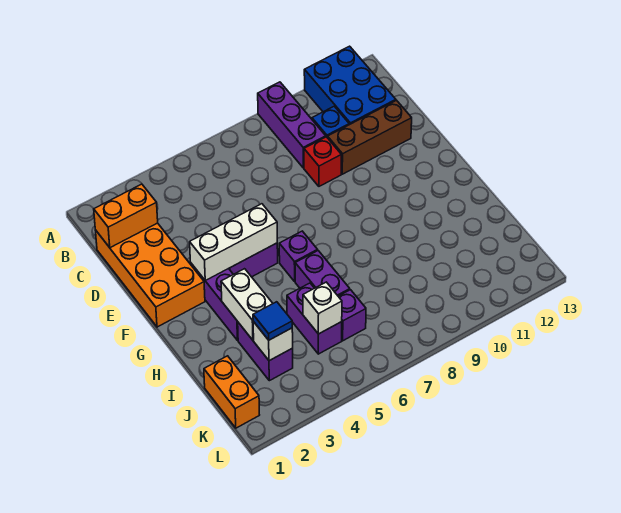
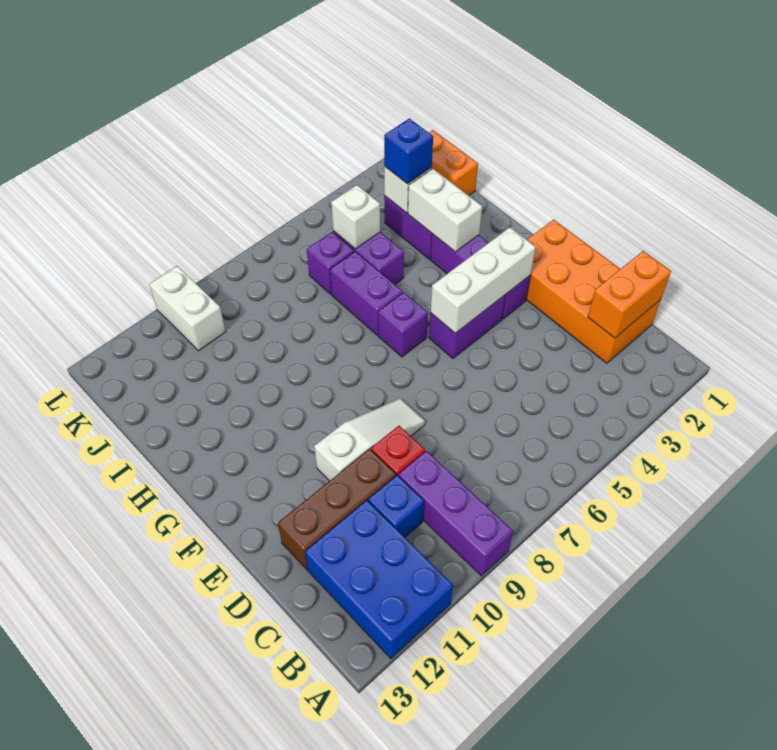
none -> white 1x3 slope [314,398,425,481]
blue 1x1 tile [253,302,292,340] -> blue 1x1 brick [384,118,433,184]
none -> white 1x2 brick [149,266,226,351]

